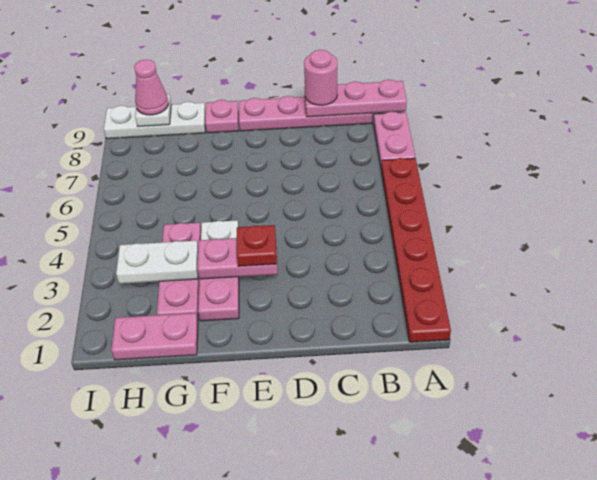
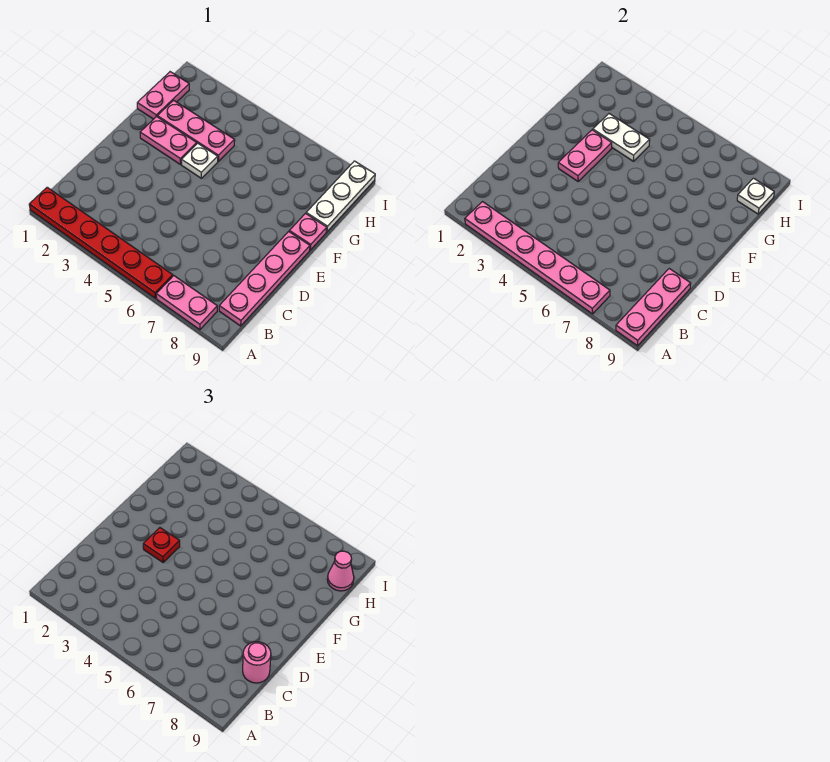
none -> pink 1x6 plate [465,202,610,314]
white 1x2 plate [116,241,198,284] -> white 1x2 plate turned to [593,114,650,161]

